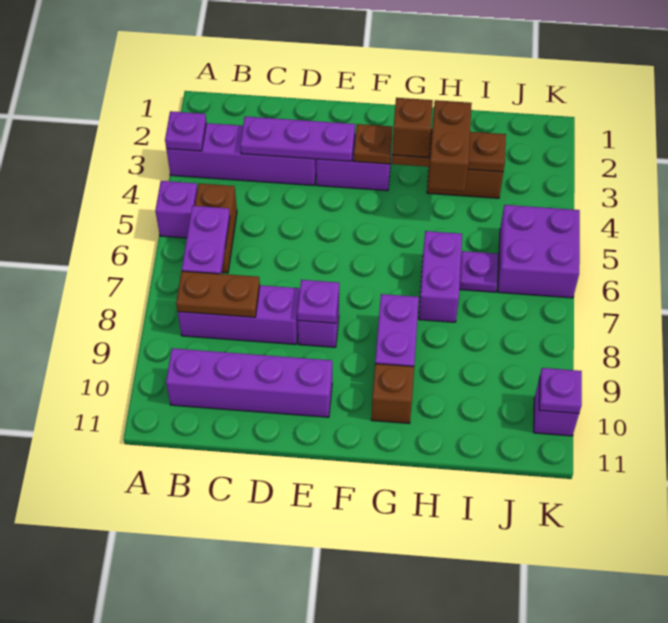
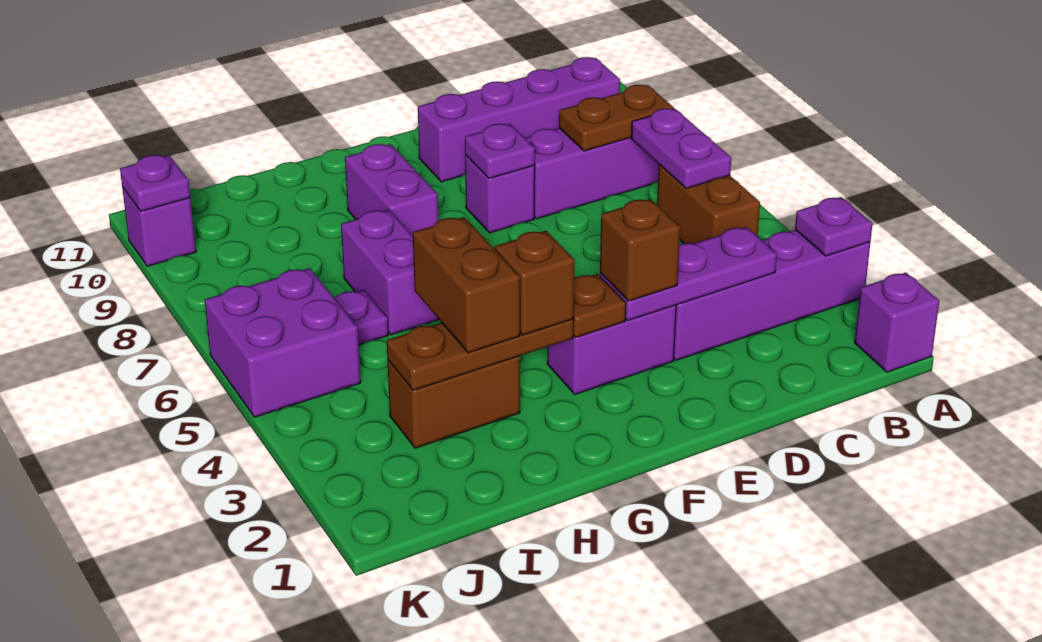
purple 1x1 brick [155,181,197,238] -> purple 1x1 brick moved to [855,272,939,372]
brown 1x1 brick [371,364,414,423] -> brown 1x1 brick moved to [600,199,680,301]

